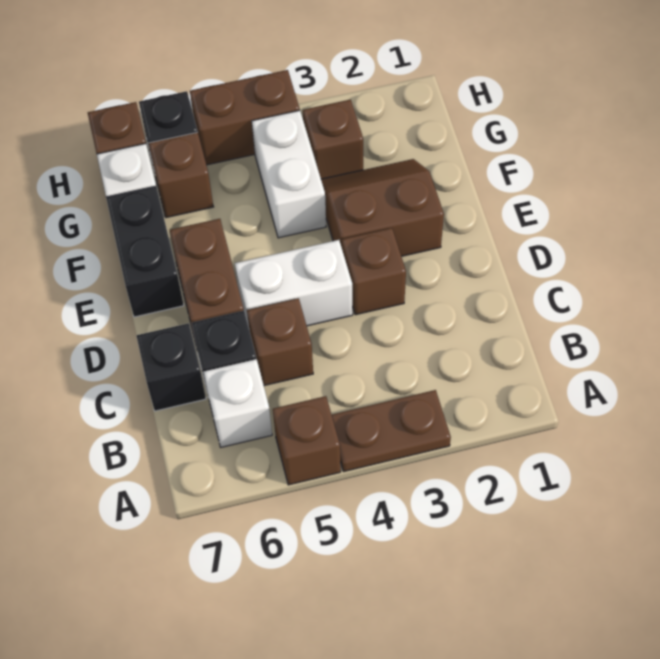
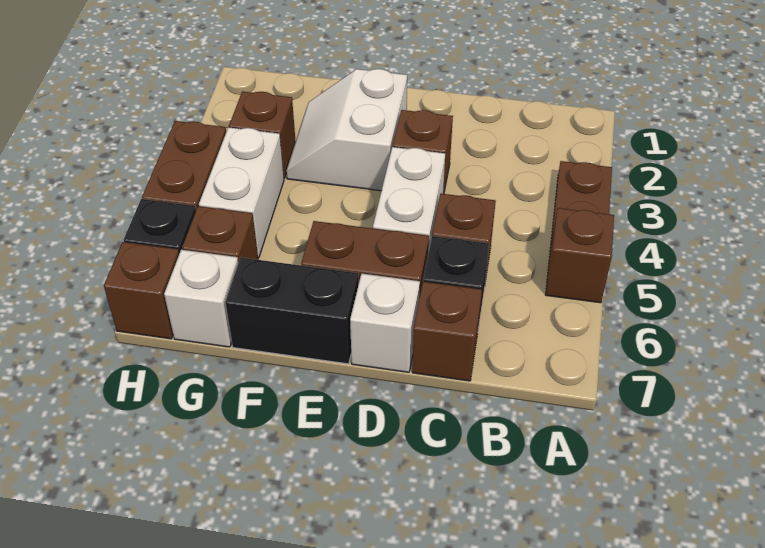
white 1x1 brick [203,359,272,447] -> white 1x1 brick moved to [350,274,420,372]
black 1x1 brick [136,323,206,411] -> brown 1x1 brick [412,282,482,381]
brown 2x2 slope [321,159,444,256] -> white 2x2 slope [286,69,407,191]
white 1x2 brick [252,110,326,238] -> white 1x2 brick turned to [199,127,284,258]

